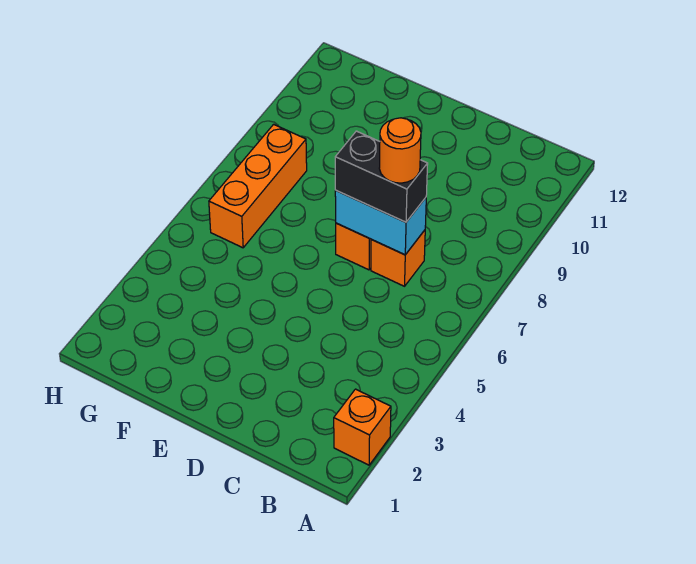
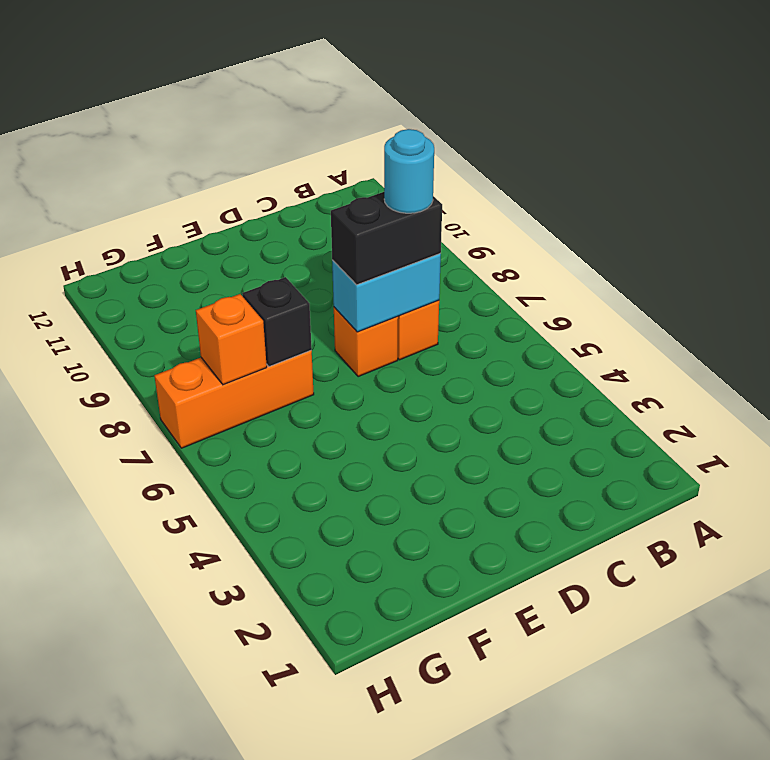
orange 1x1 brick [334,389,391,465] -> orange 1x1 brick moved to [196,294,267,385]
orange 1x1 round brick [379,118,421,183] -> cyan 1x1 round brick [384,129,434,213]
none -> black 1x1 brick [242,277,312,367]
orange 1x3 brick [209,124,307,248] -> orange 1x3 brick turned to [154,351,314,448]

